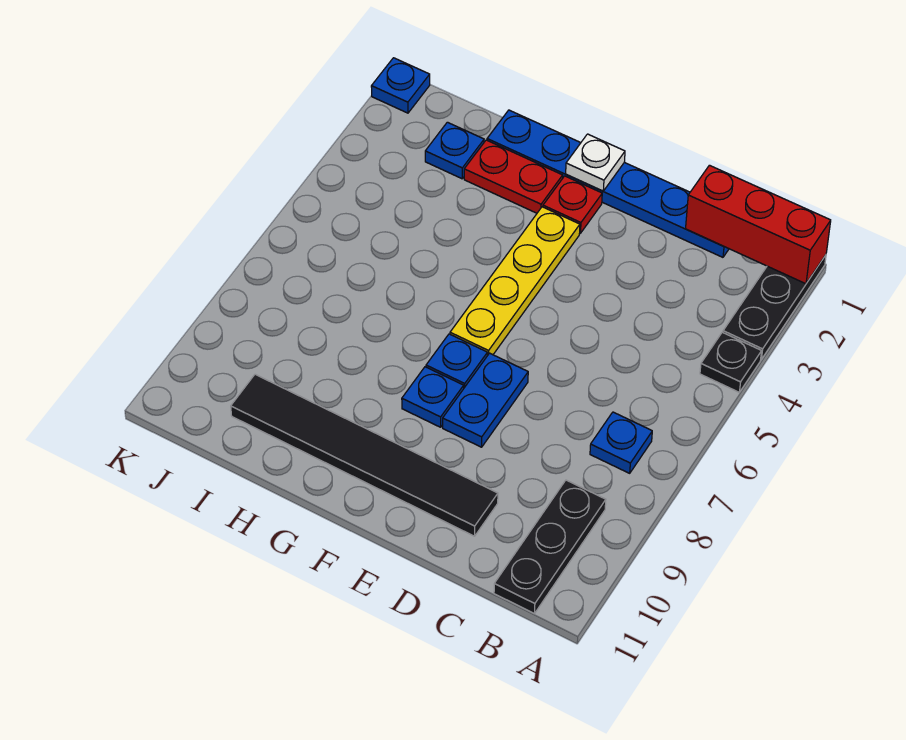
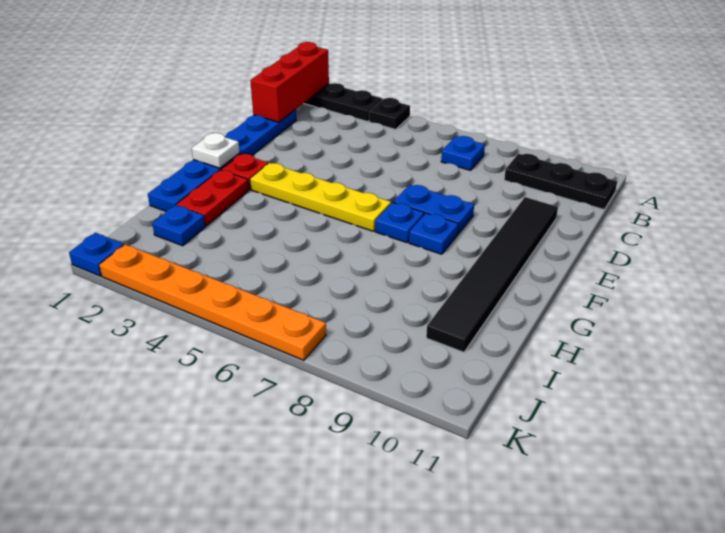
none -> orange 1x6 plate [99,244,326,360]

